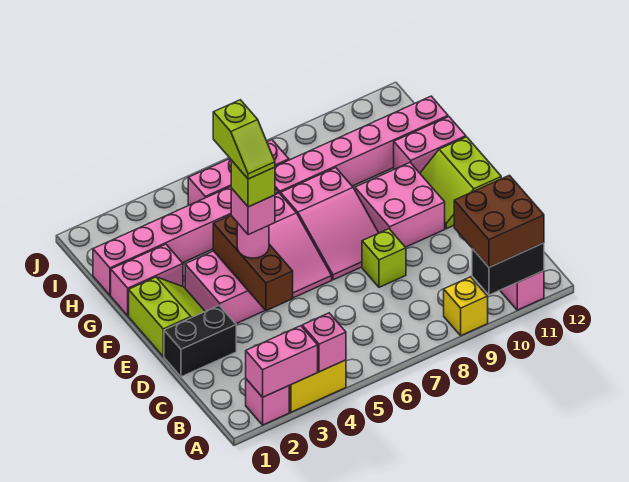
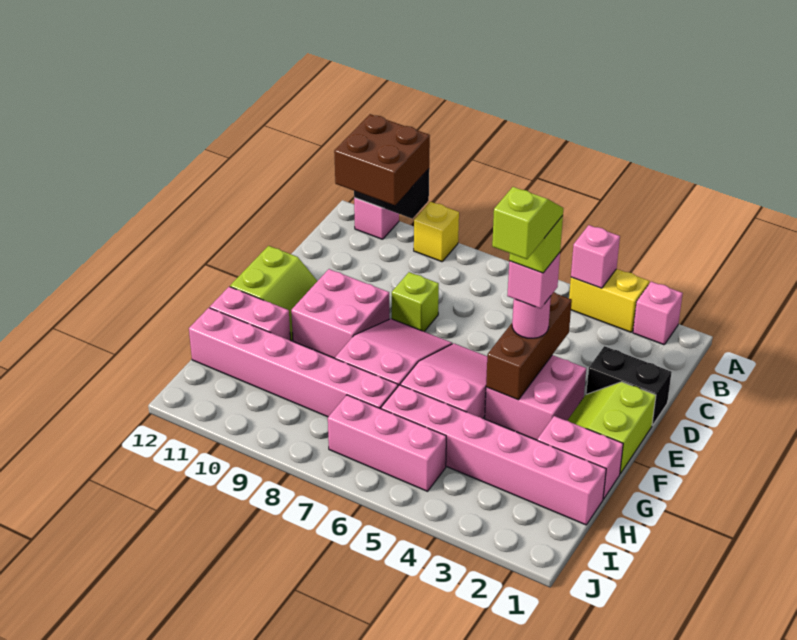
pink 1x2 brick [246,326,318,397] -> none

